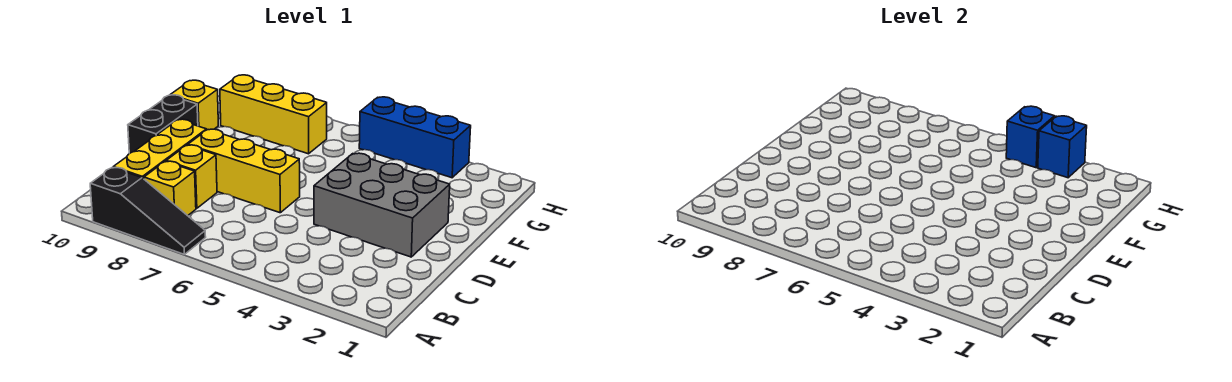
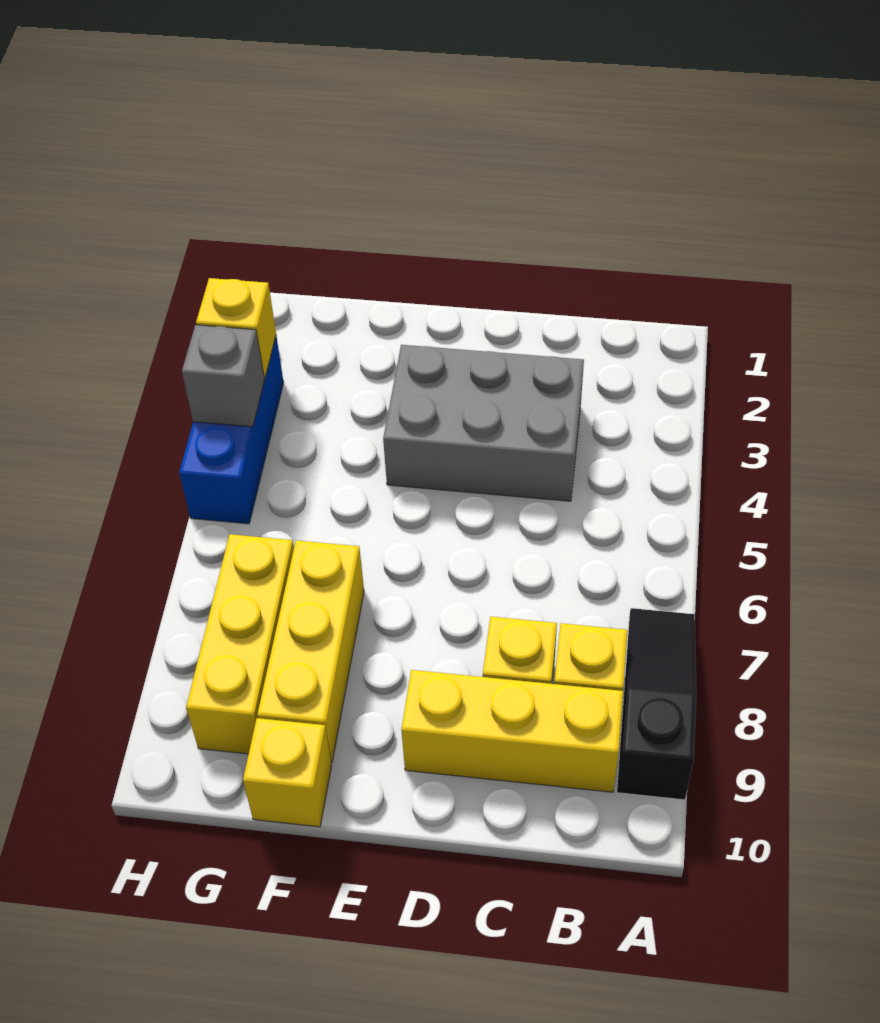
grey 2x3 brick [314,153,450,257] -> grey 2x3 brick turned to [383,345,584,501]
yellow 1x3 brick [188,129,300,213] -> yellow 1x3 brick moved to [257,540,364,763]
black 1x2 brick [128,95,198,153] -> none
blue 1x1 brick [1038,116,1087,178] -> yellow 1x1 brick [196,278,276,378]
blue 1x1 brick [1006,106,1055,168] -> grey 1x1 brick [182,325,265,427]

